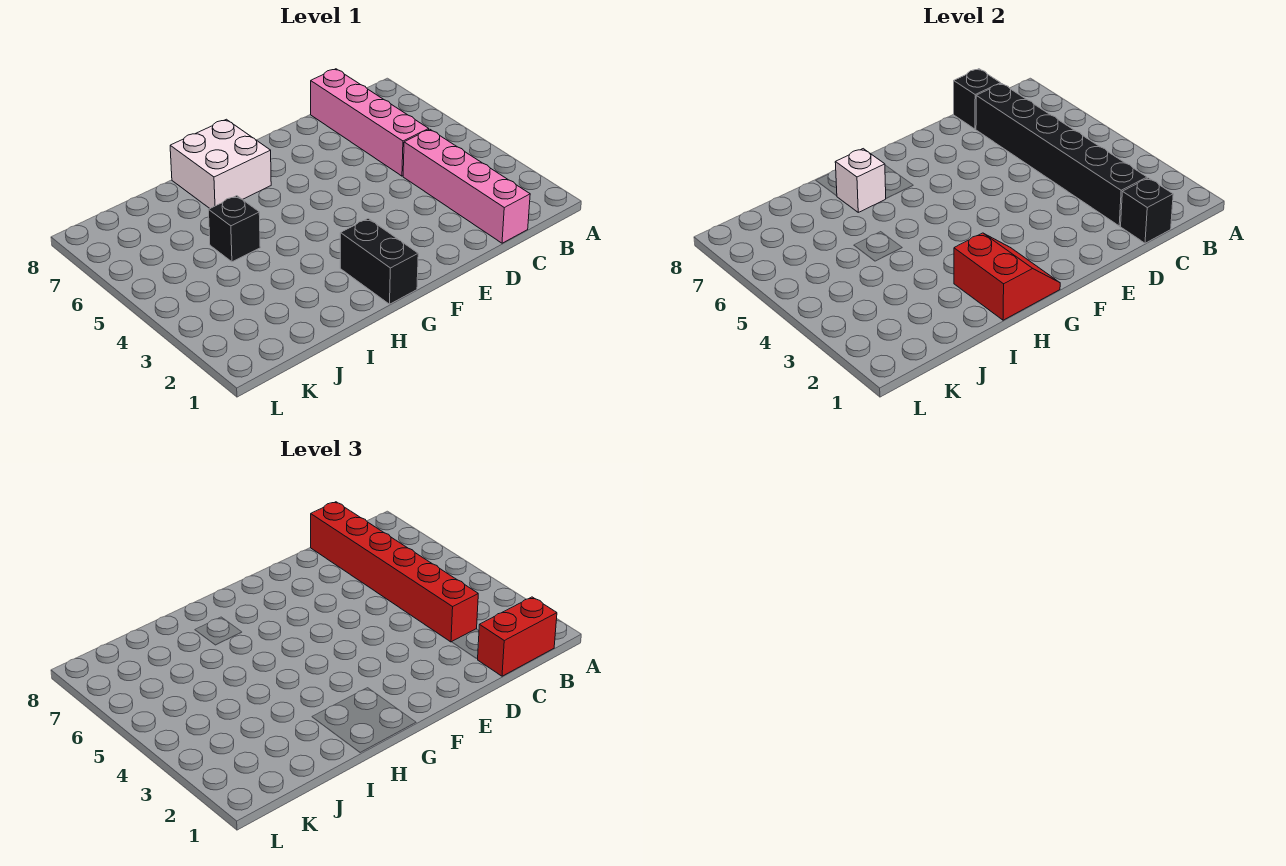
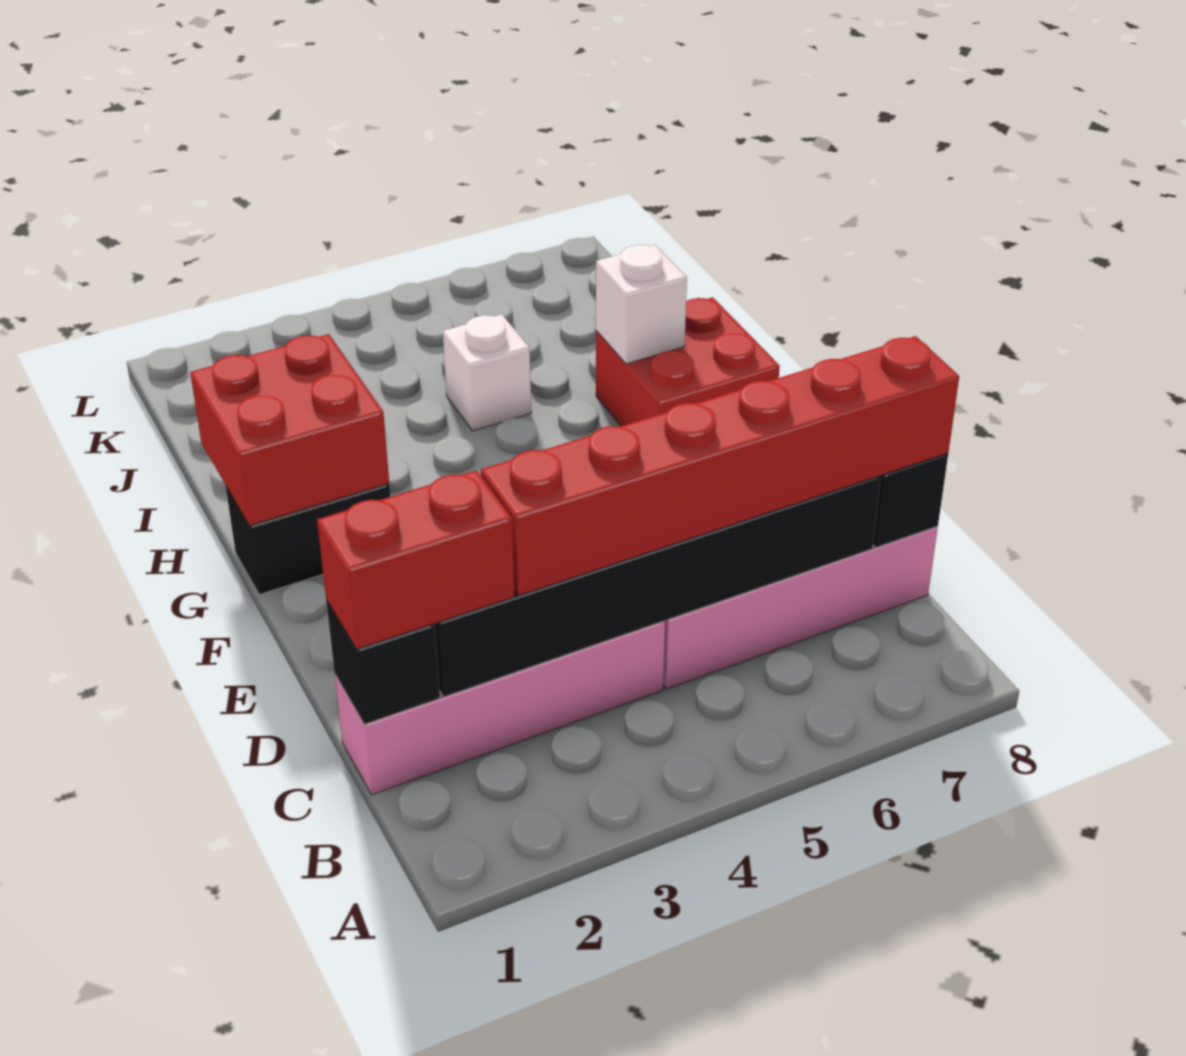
red 1x2 brick [478,597,557,676] -> red 1x2 brick turned to [317,470,515,649]
red 2x2 slope [954,233,1060,320] -> red 2x2 brick [190,334,389,526]
white 2x2 brick [170,119,271,208] -> red 2x2 brick [596,297,780,426]
black 1x1 brick [209,196,260,262] -> white 1x1 brick [443,314,531,431]

